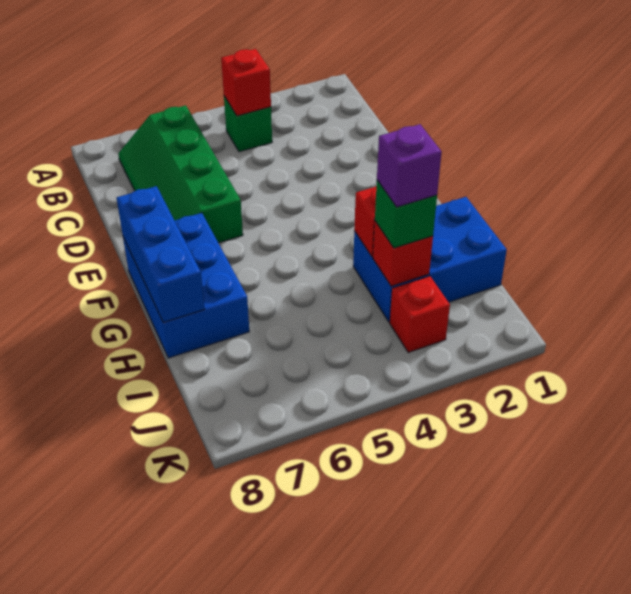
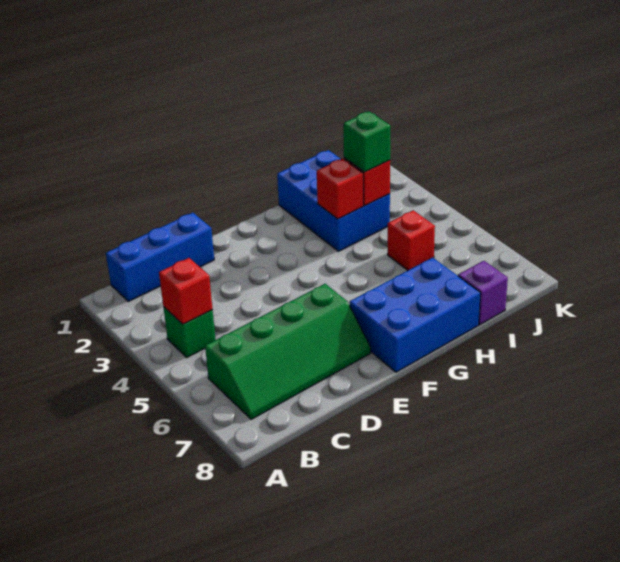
blue 1x3 brick [117,186,205,323] -> blue 1x3 brick moved to [106,213,214,301]
purple 1x1 brick [377,124,442,207] -> purple 1x1 brick moved to [458,261,508,325]
red 1x1 brick [390,276,450,352] -> red 1x1 brick moved to [388,210,435,270]

